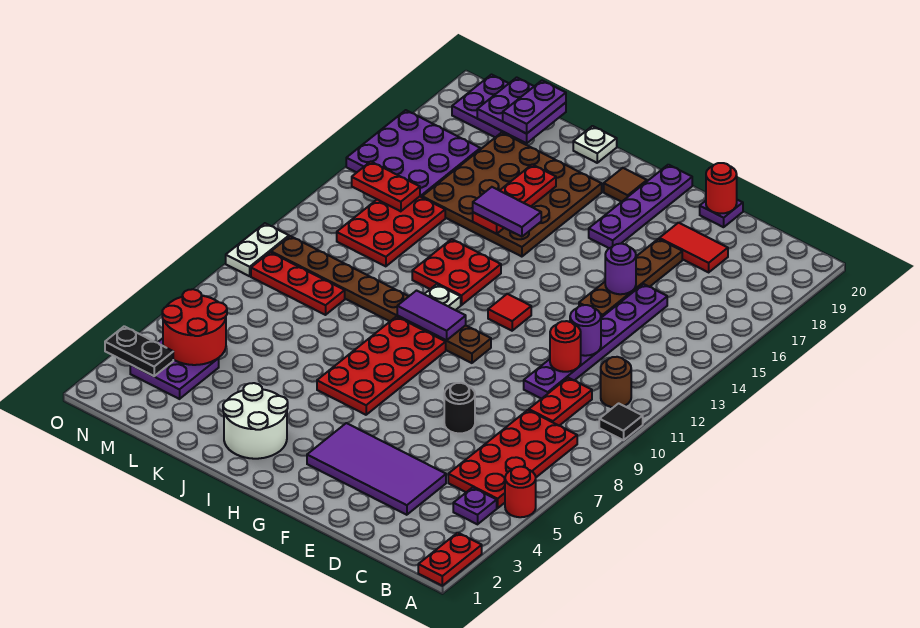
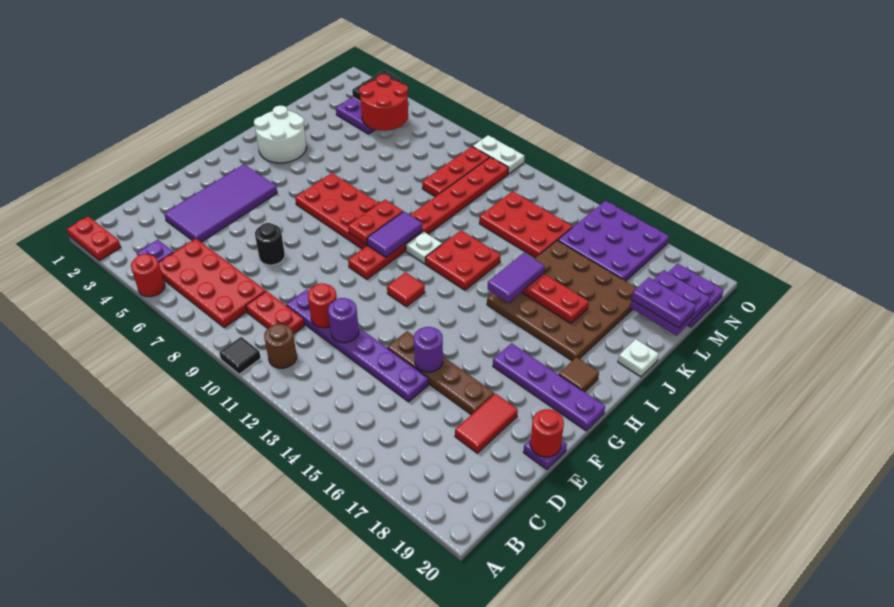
brown 1x8 plate [271,236,491,363] -> red 1x8 plate [348,157,508,279]
red 1x2 plate [352,162,420,211] -> red 1x2 plate moved to [348,200,403,245]

